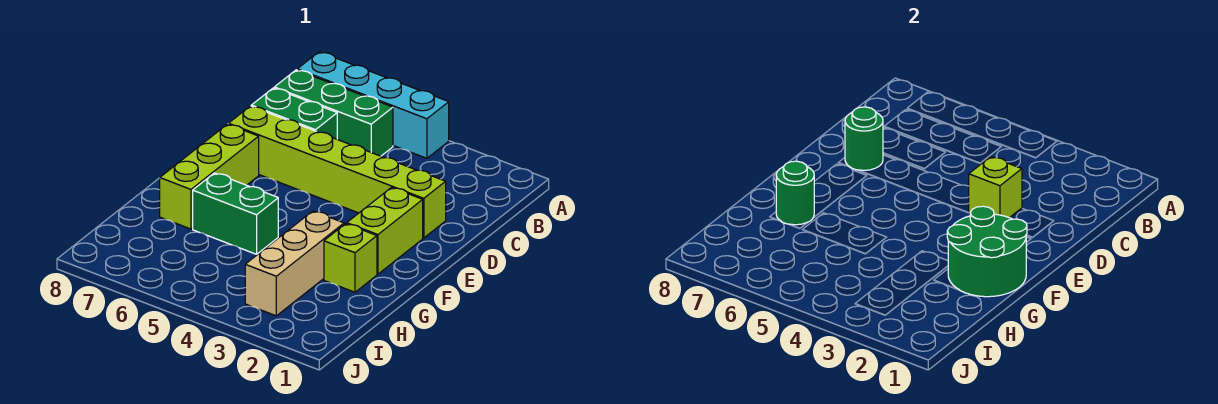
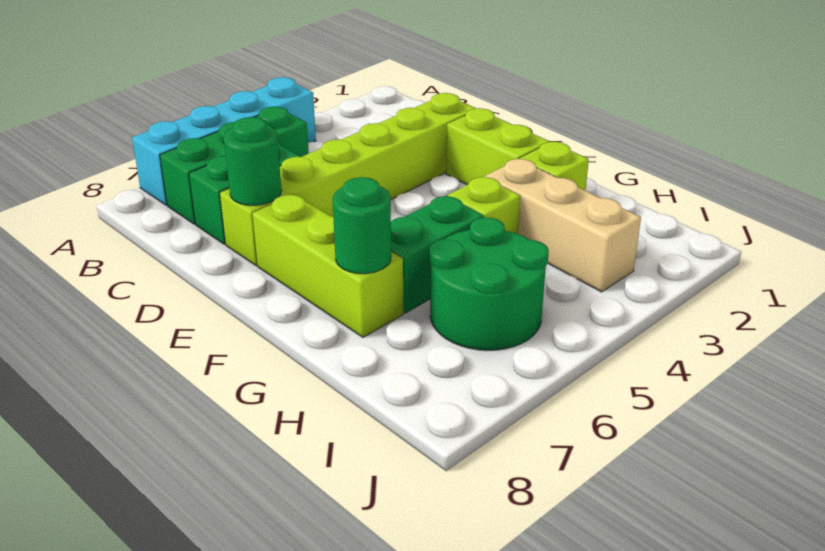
lime 1x1 brick [969,157,1022,218] -> lime 1x1 brick moved to [448,177,521,234]
green 2x2 round brick [947,206,1027,297] -> green 2x2 round brick moved to [429,217,549,350]

